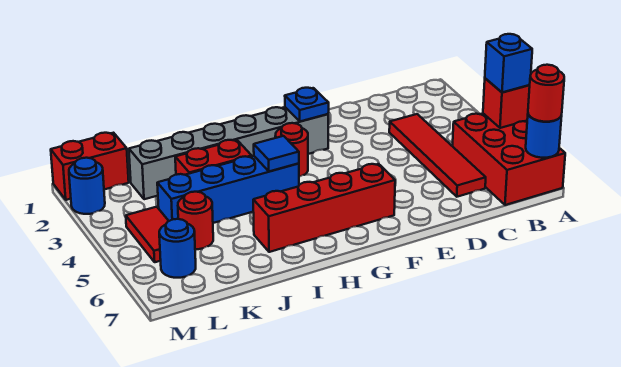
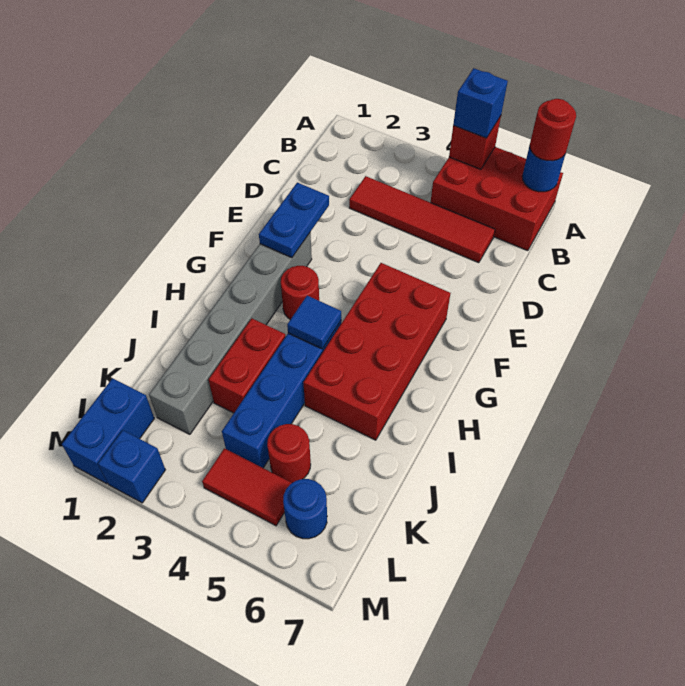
blue 1x1 plate [285,88,329,121] -> blue 1x2 plate [259,183,329,258]
red 1x4 brick [253,164,395,252] -> red 2x4 brick [303,263,451,440]
red 1x2 brick [51,133,129,200] -> blue 1x2 brick [62,378,154,484]
blue 1x1 round brick [69,158,105,214] -> blue 1x1 brick [98,430,165,503]

